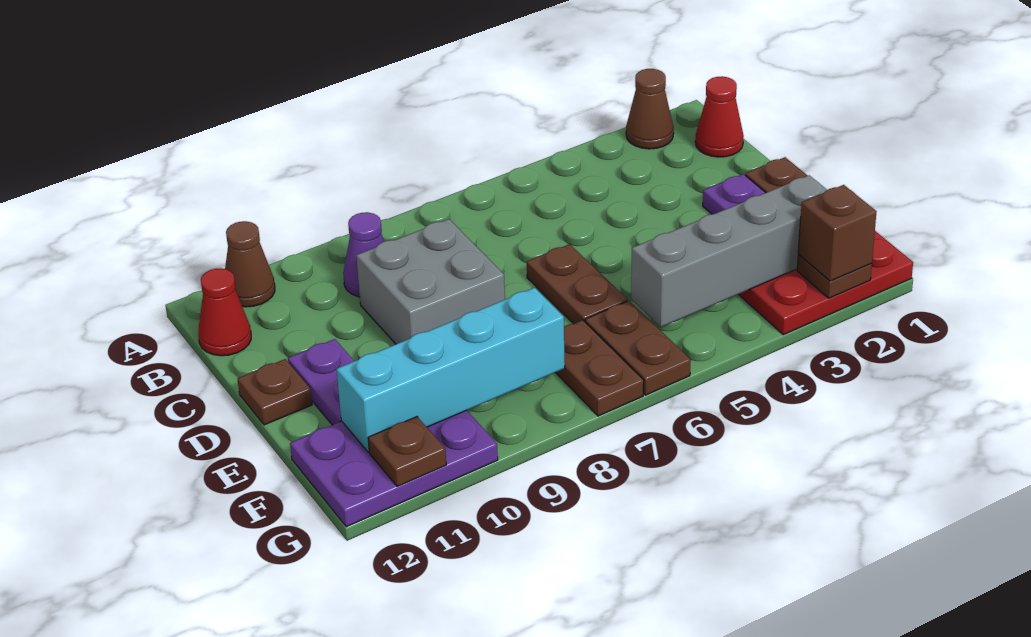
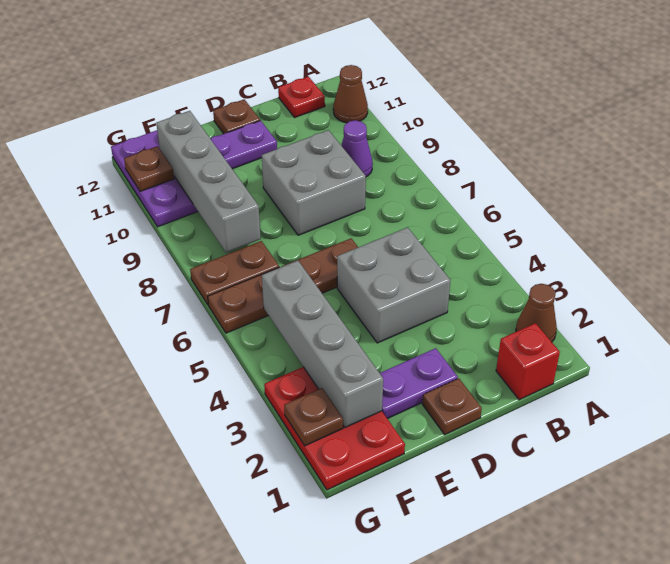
red 1x1 cone [695,76,744,157] -> red 1x1 brick [496,323,560,400]
red 1x1 cone [198,268,251,356] -> red 1x1 plate [278,76,325,117]
none -> grey 2x2 brick [337,227,451,343]
cyan 1x4 brick [337,288,565,452] -> grey 1x4 brick [156,111,261,253]
brown 1x1 brick [798,185,877,281] -> none

